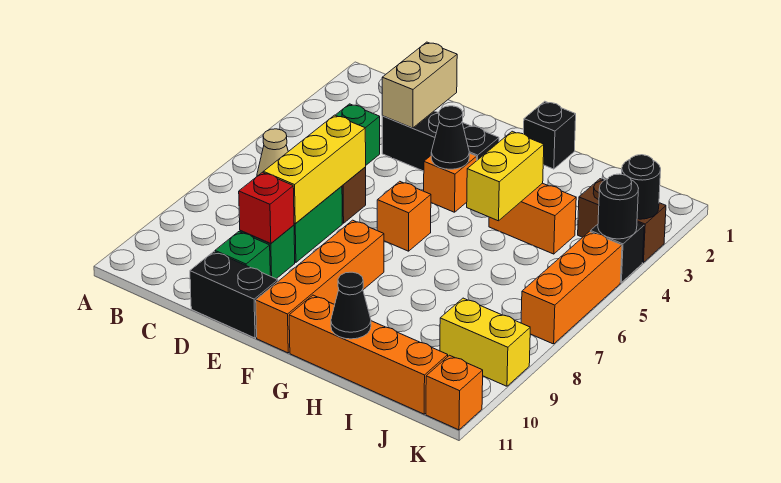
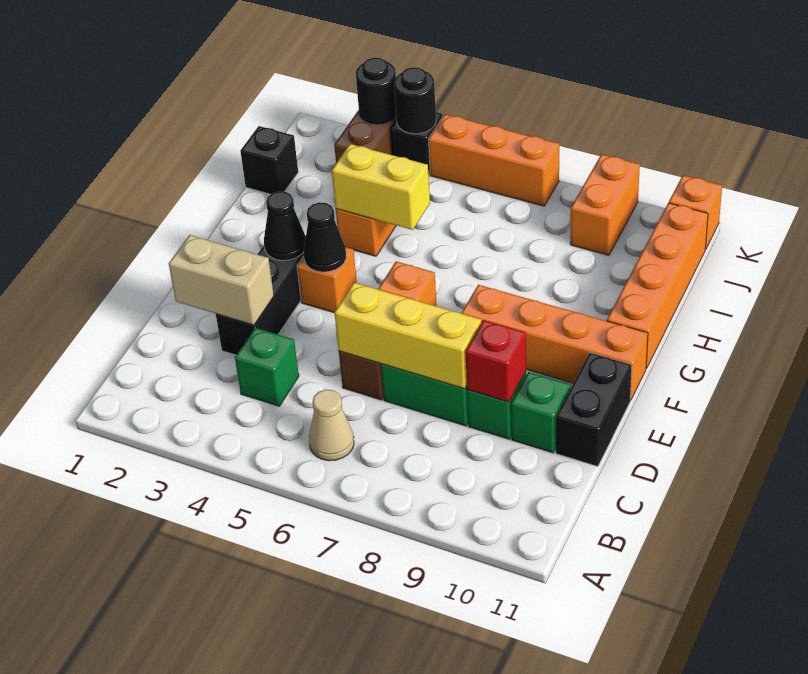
black 1x1 brick [524,101,576,169] -> black 1x1 brick moved to [240,126,298,194]
black 1x1 cone [331,272,371,339] -> black 1x1 cone moved to [264,191,306,261]
yellow 1x2 brick [440,298,530,386] -> orange 1x2 brick [570,154,640,255]

